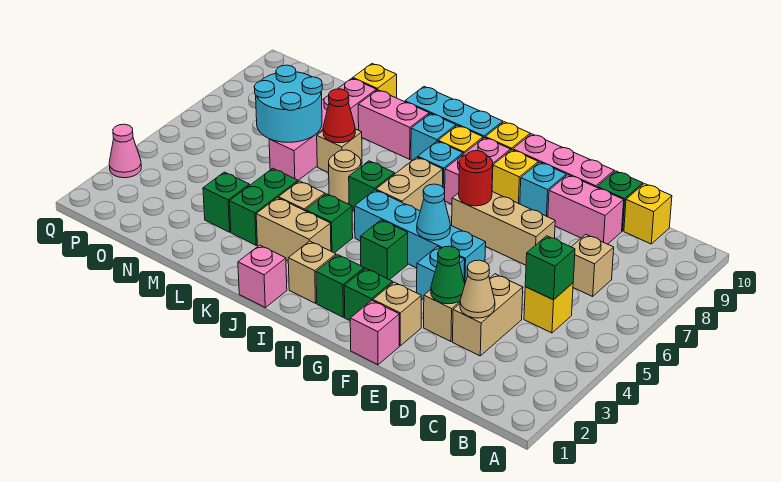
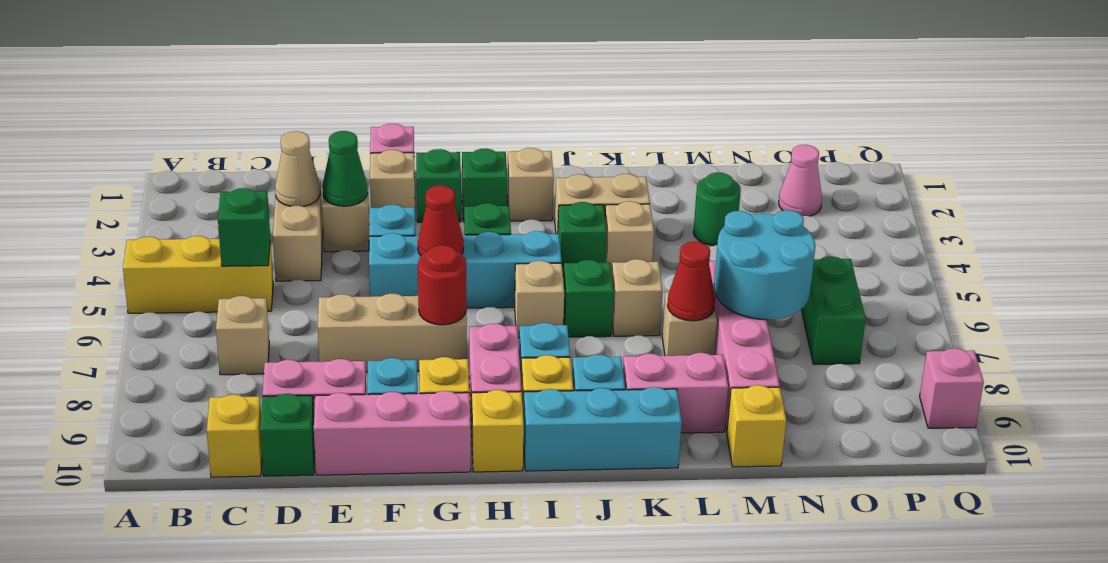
yellow 1x1 brick [524,283,573,333] -> yellow 1x3 brick [123,236,273,313]
cyan 1x1 cone [417,184,450,240] -> red 1x1 cone [418,186,464,256]
tan 1x2 brick [376,157,443,211] -> tan 1x1 brick [515,261,564,338]
pink 1x1 brick [238,245,287,307] -> pink 1x1 brick moved to [920,348,984,428]
tan 1x1 round brick [329,150,361,204] -> tan 1x1 brick [612,259,663,336]
green 1x2 brick [230,168,298,245] -> green 1x2 brick moved to [801,256,866,364]
green 1x1 brick [203,172,250,232] -> green 1x1 round brick [693,173,741,246]
pink 1x1 cone [109,124,141,178] -> pink 1x1 cone moved to [779,145,822,216]

